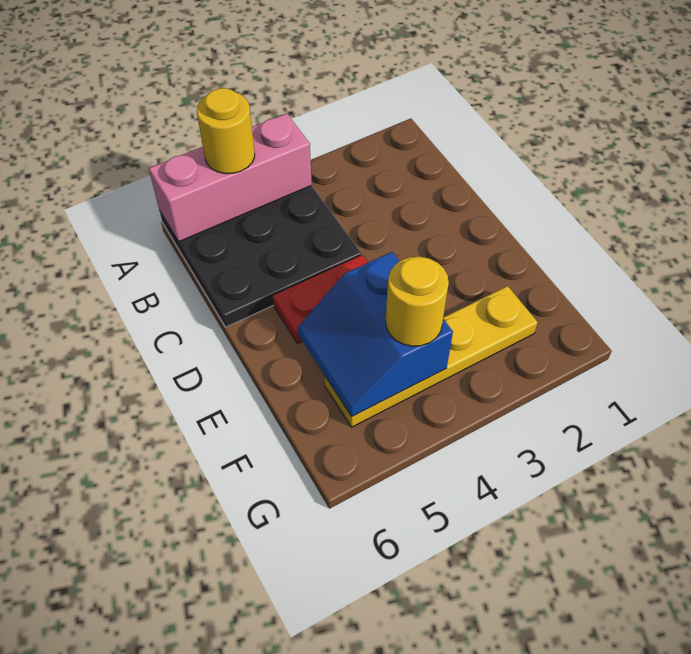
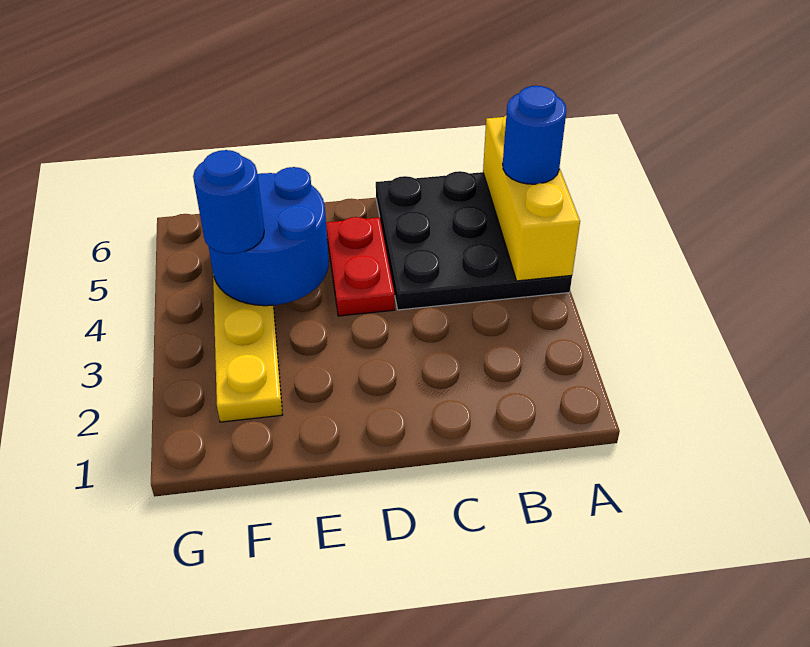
pink 1x3 brick [149,113,312,241] -> yellow 1x3 brick [483,115,580,281]
yellow 1x1 round brick [197,88,255,174] -> blue 1x1 round brick [503,86,566,184]
blue 2x2 slope [297,252,453,416] -> blue 2x2 round brick [208,167,329,306]
yellow 1x1 round brick [386,257,449,346] -> blue 1x1 round brick [193,150,264,254]

